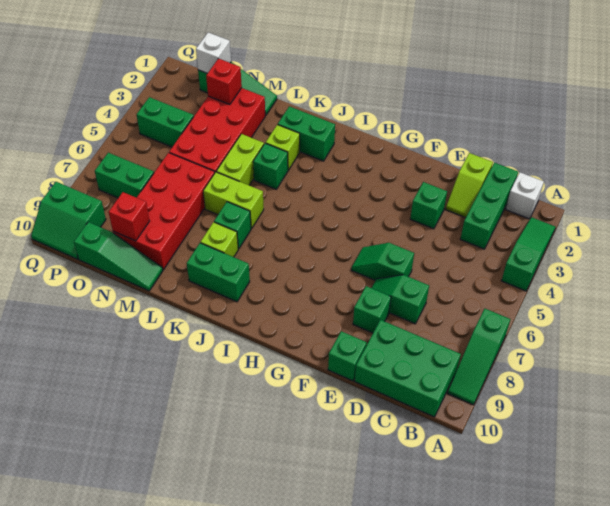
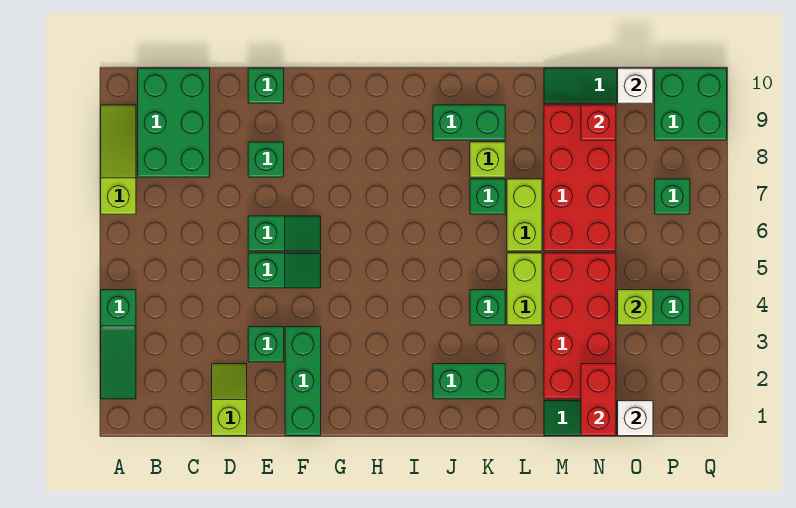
green 1x3 slope [448,309,510,405] -> lime 1x3 slope [101,105,136,214]
white 1x1 brick [506,172,544,219] -> white 1x1 brick moved to [618,68,653,103]
green 2x3 brick [355,320,461,417] -> green 2x3 brick turned to [138,68,210,177]
green 1x3 brick [460,163,518,249] -> green 1x3 brick moved to [285,327,321,436]
green 1x2 slope [372,275,429,324] -> green 1x2 slope moved to [248,253,321,288]
lime 1x1 brick [266,125,300,170] -> lime 1x1 brick moved to [618,290,653,325]
lime 1x2 brick [203,172,264,229] -> lime 1x2 brick turned to [507,179,542,251]
red 1x1 brick [206,59,242,105] -> red 1x2 brick [581,364,616,436]
green 1x2 brick [95,153,154,198] -> green 1x1 brick [655,179,690,214]
green 2x2 slope [31,182,106,259] -> green 2x2 brick [655,68,727,140]

